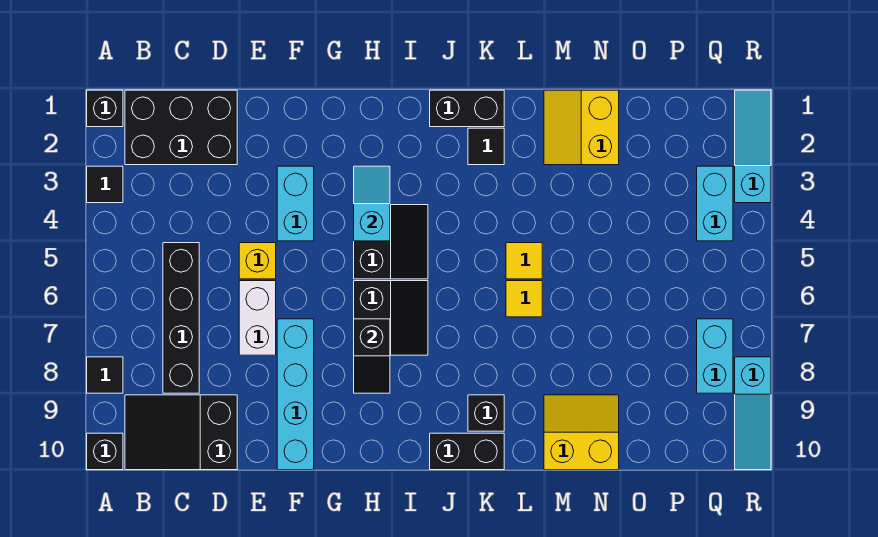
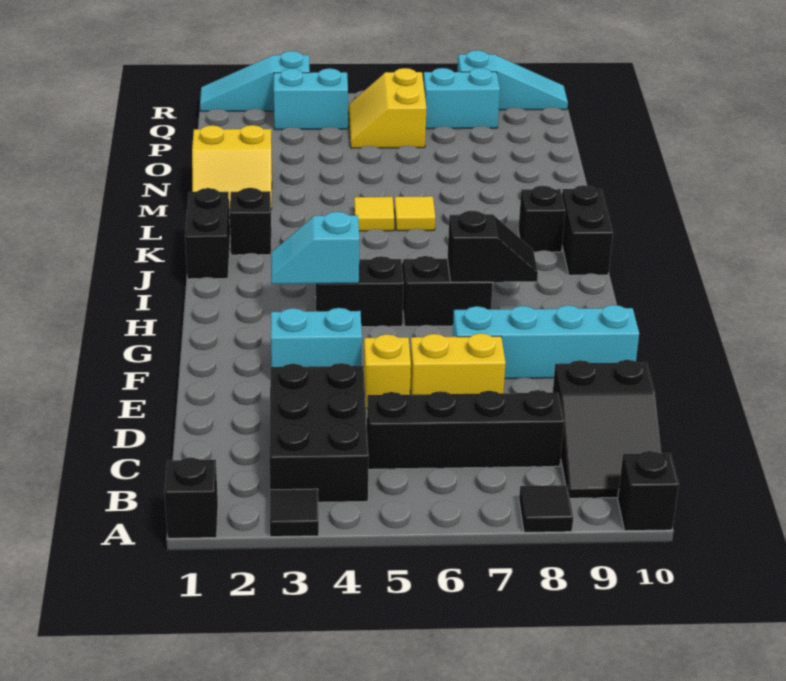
black 2x3 brick [125,90,237,165] -> black 2x3 brick moved to [269,363,369,502]
white 1x2 brick [239,281,276,355] -> yellow 1x2 brick [410,333,506,395]
black 1x1 tile [468,128,504,165] -> black 1x1 brick [229,188,271,255]
yellow 2x2 slope [544,395,619,470] -> yellow 2x2 slope moved to [349,68,426,148]

